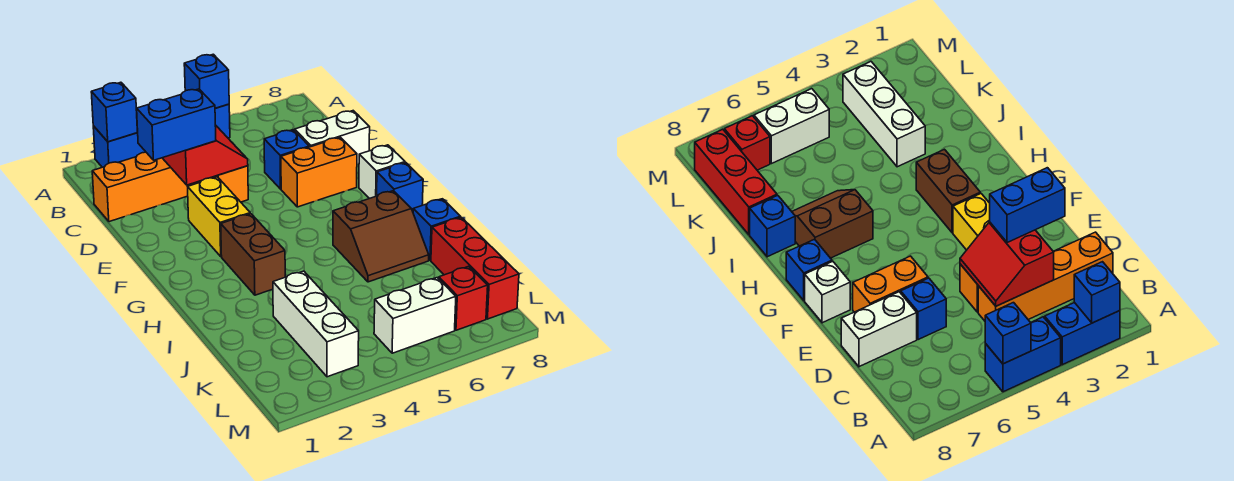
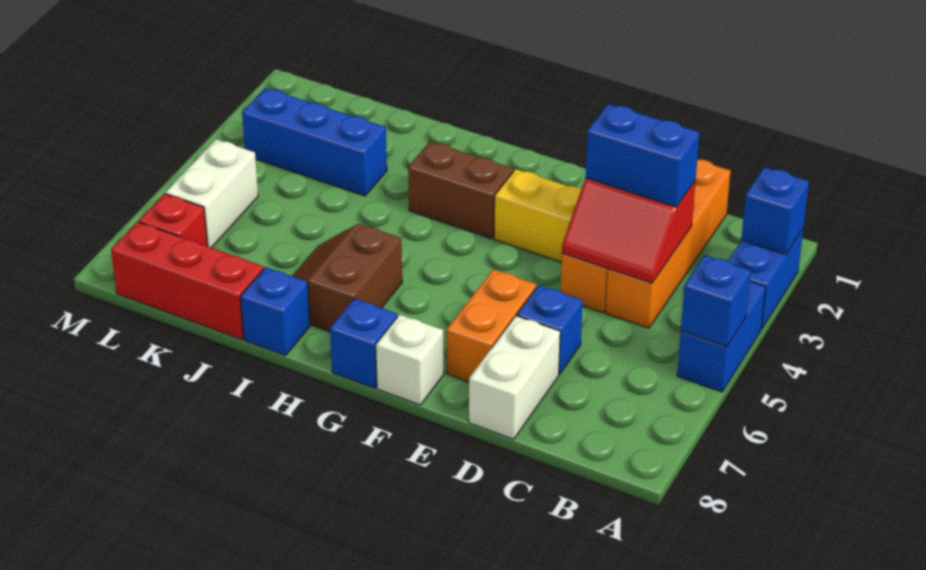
blue 1x2 brick [137,89,216,160] -> blue 1x2 brick turned to [586,104,699,207]
white 1x3 brick [273,271,359,377] -> blue 1x3 brick [242,88,387,196]

